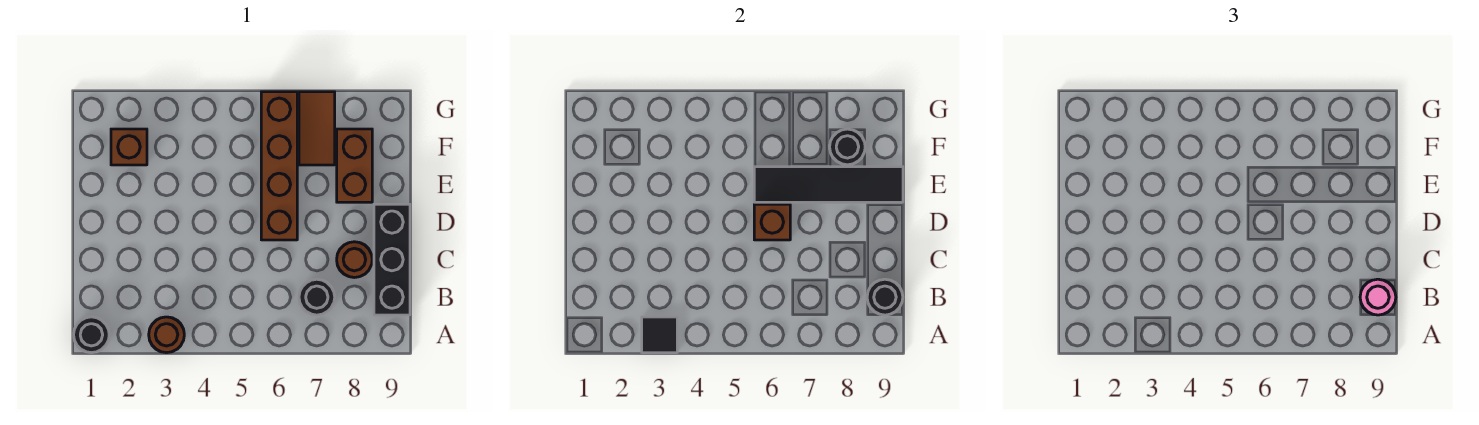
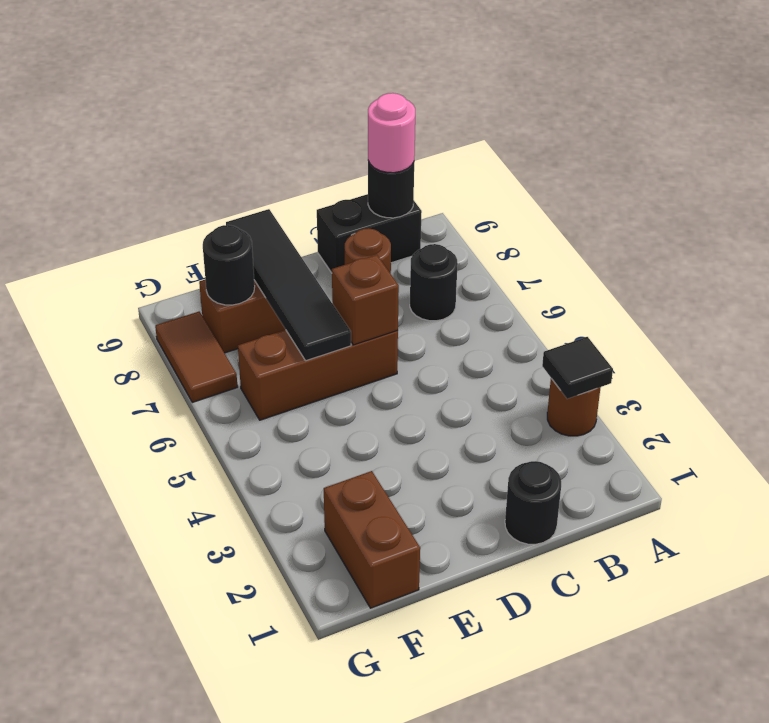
black 1x1 round brick [74,317,109,353] -> black 1x1 round brick moved to [505,461,561,544]
black 1x3 brick [374,204,410,315] -> black 1x2 brick [317,194,422,273]
brown 1x4 brick [261,92,297,240] -> brown 1x3 brick [238,330,398,420]
brown 1x1 brick [111,129,147,165] -> brown 1x2 brick [324,471,420,608]
brown 1x2 tile [299,92,335,165] -> brown 1x2 tile turned to [155,311,238,402]

